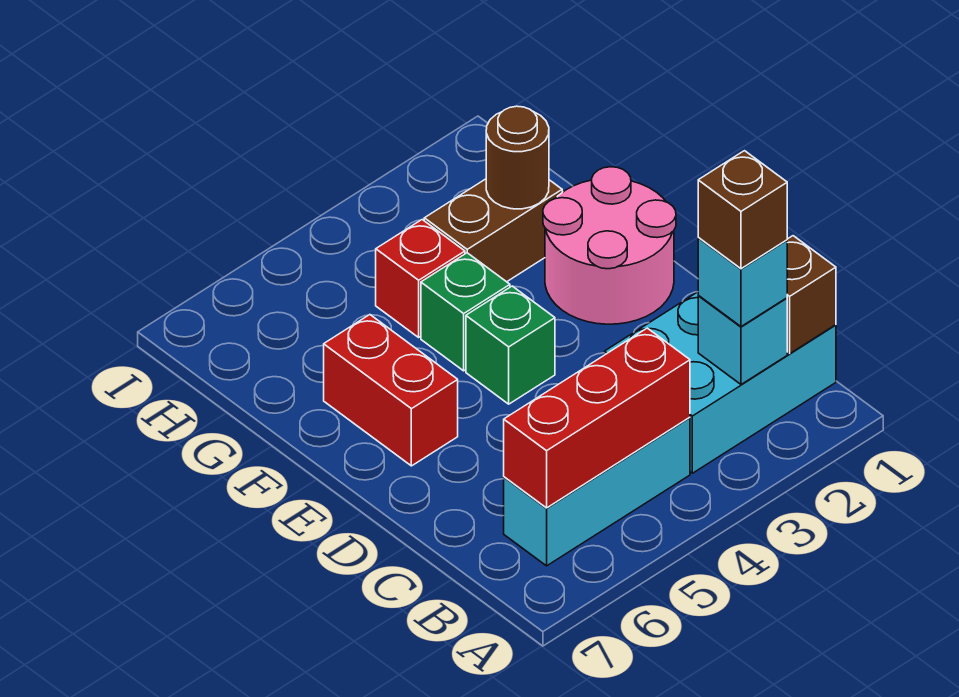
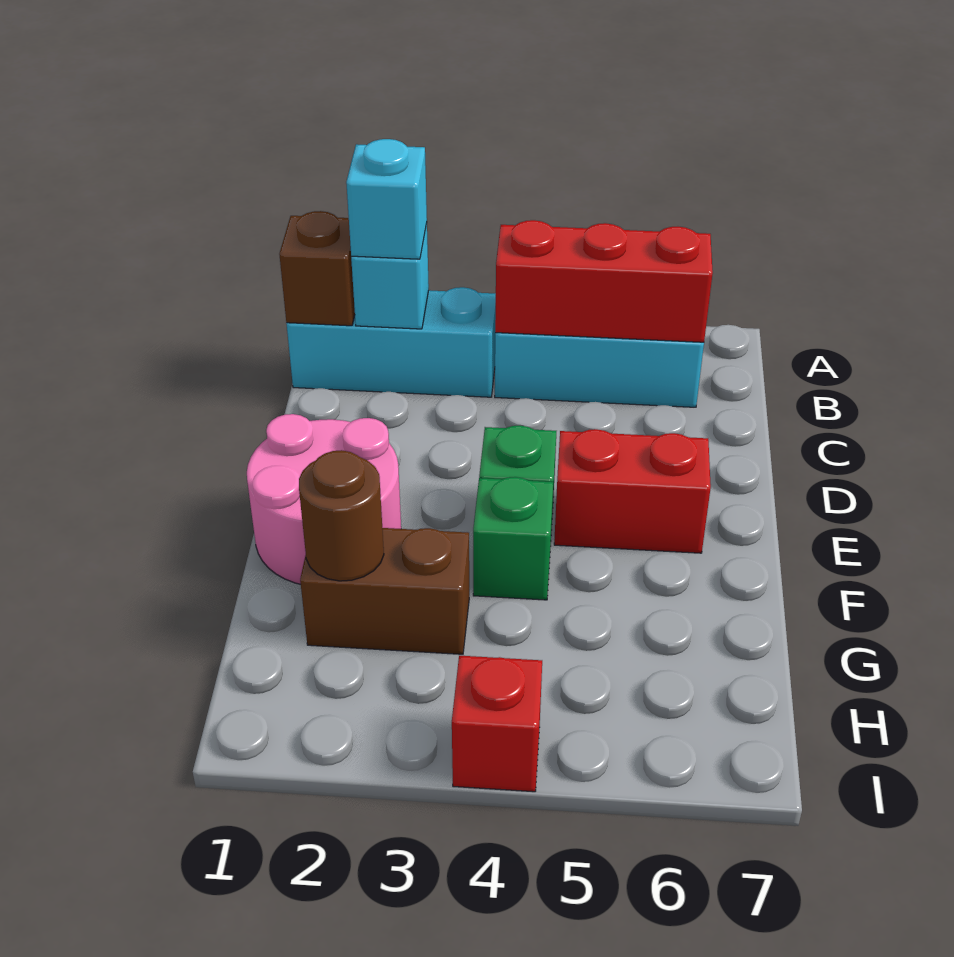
cyan 2x3 brick [605,292,836,473] -> cyan 1x3 brick [286,287,496,397]
brown 1x1 brick [698,151,787,269] -> none
red 1x2 brick [324,315,458,466] -> red 1x2 brick turned to [554,429,711,553]
red 1x1 brick [376,220,465,337] -> red 1x1 brick moved to [452,656,542,792]

